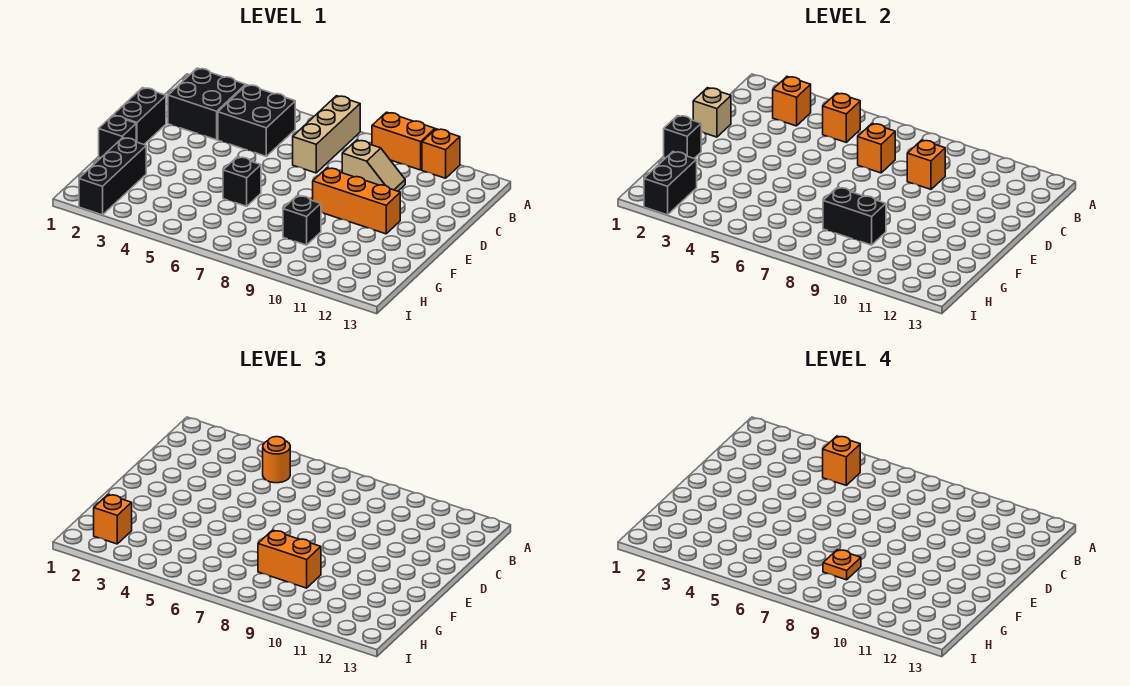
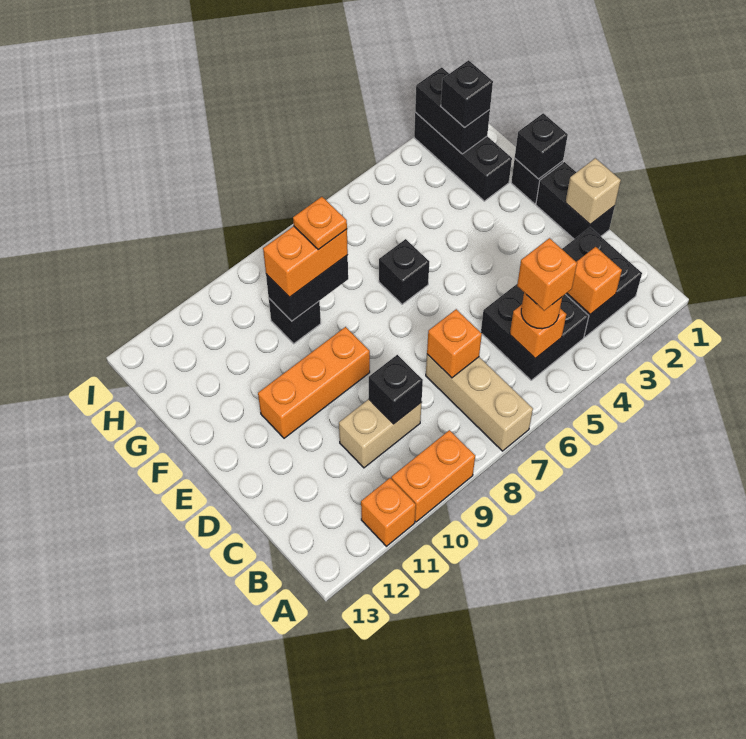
tan 1x2 slope [342,140,405,191] -> tan 1x2 brick [339,399,422,468]
orange 1x1 brick [907,140,945,189] -> black 1x1 brick [369,355,423,424]
orange 1x1 brick [94,495,132,544] -> black 1x1 brick [441,60,493,128]

